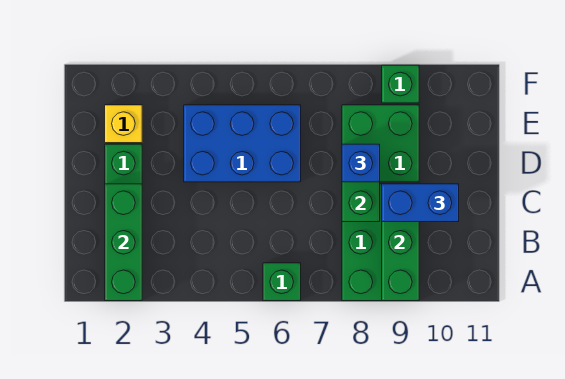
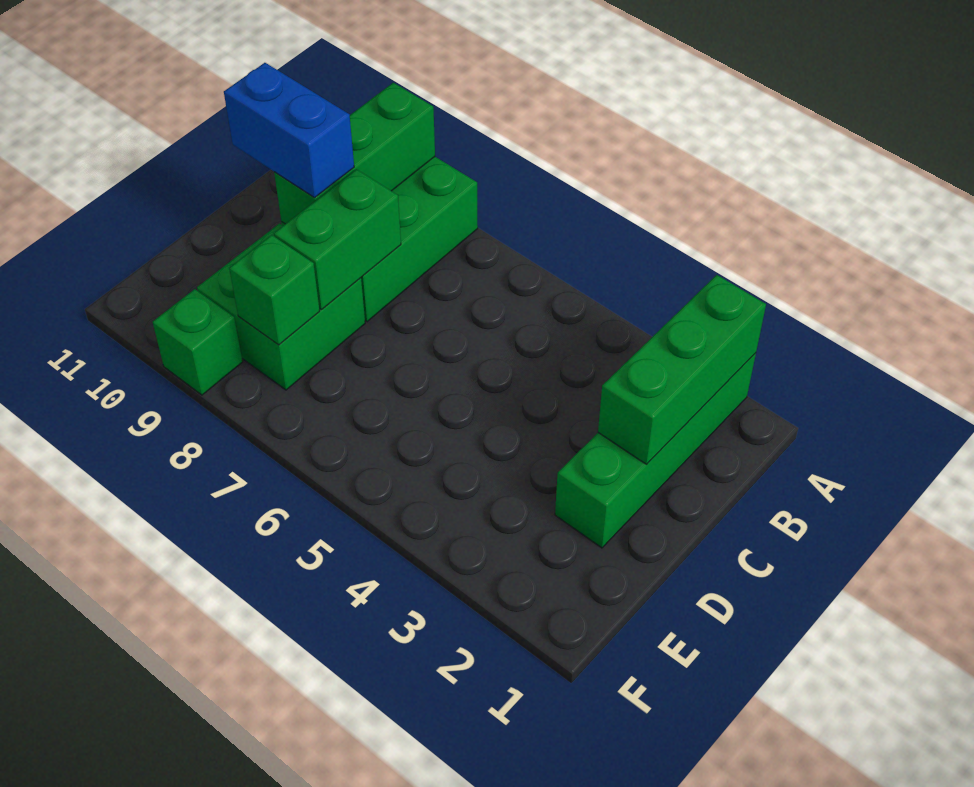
green 1x1 brick [263,263,301,301] -> green 1x1 brick moved to [229,235,320,345]
blue 2x3 brick [184,105,301,182] -> none
blue 1x1 brick [342,144,380,182] -> none
yellow 1x1 brick [105,105,142,143] -> none

